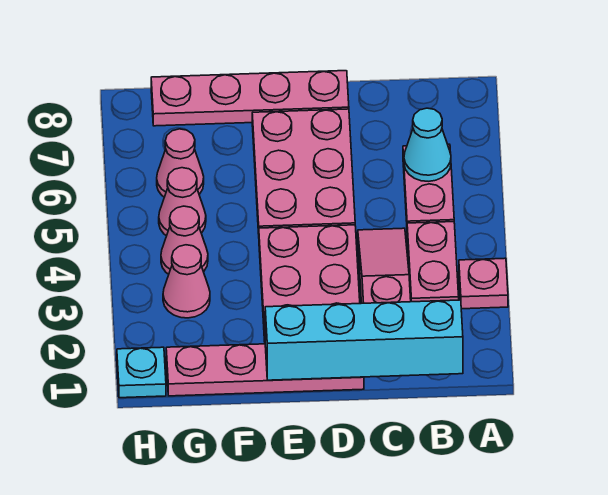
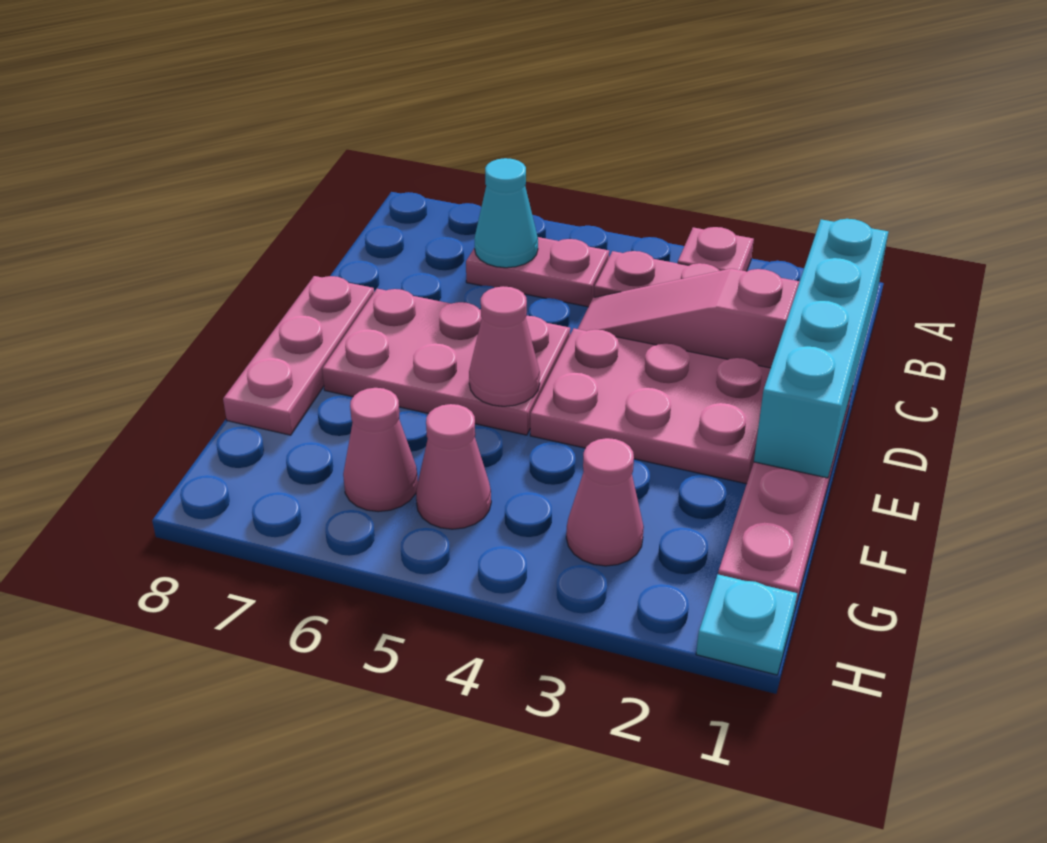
pink 1x4 plate [151,71,349,126] -> pink 1x3 plate [223,276,374,435]
pink 1x1 cone [161,206,208,274] -> pink 1x1 cone moved to [469,286,540,406]

